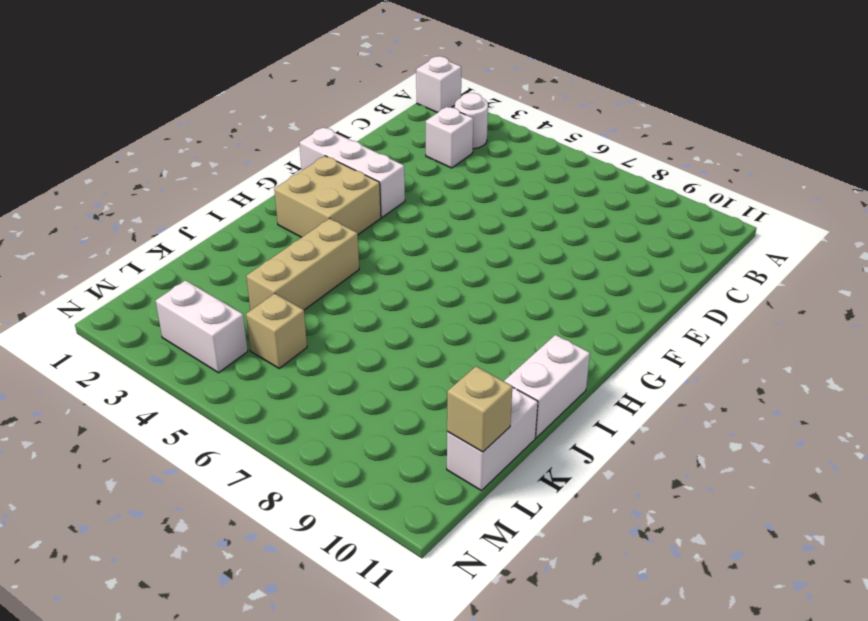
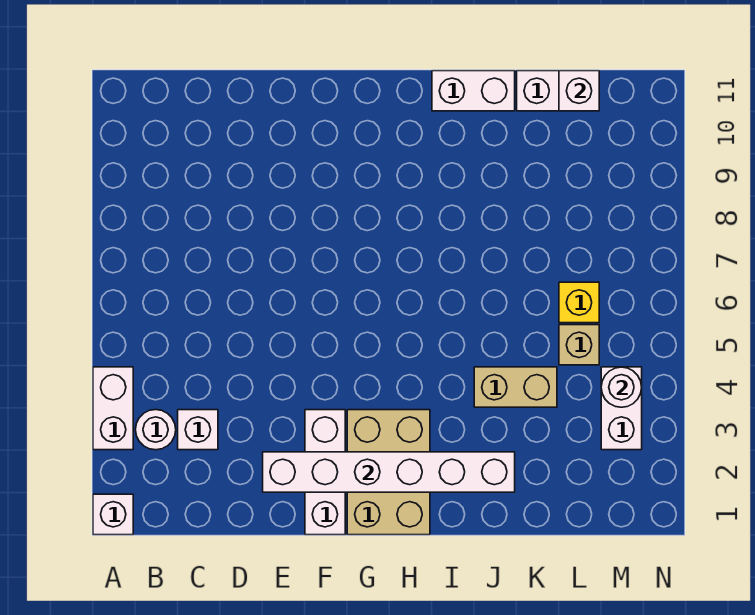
none -> white 1x2 brick [93,367,133,450]
none -> white 1x6 brick [263,452,515,492]
tan 2x2 brick [274,156,381,237] -> tan 2x3 brick [347,410,430,535]
tan 1x3 brick [246,218,359,310] -> tan 1x2 brick [474,367,557,407]
none -> yellow 1x1 brick [559,282,599,323]
tan 1x1 brick [447,366,512,452] -> white 1x1 brick [559,71,599,111]
none -> white 1x1 round brick [601,367,642,407]

